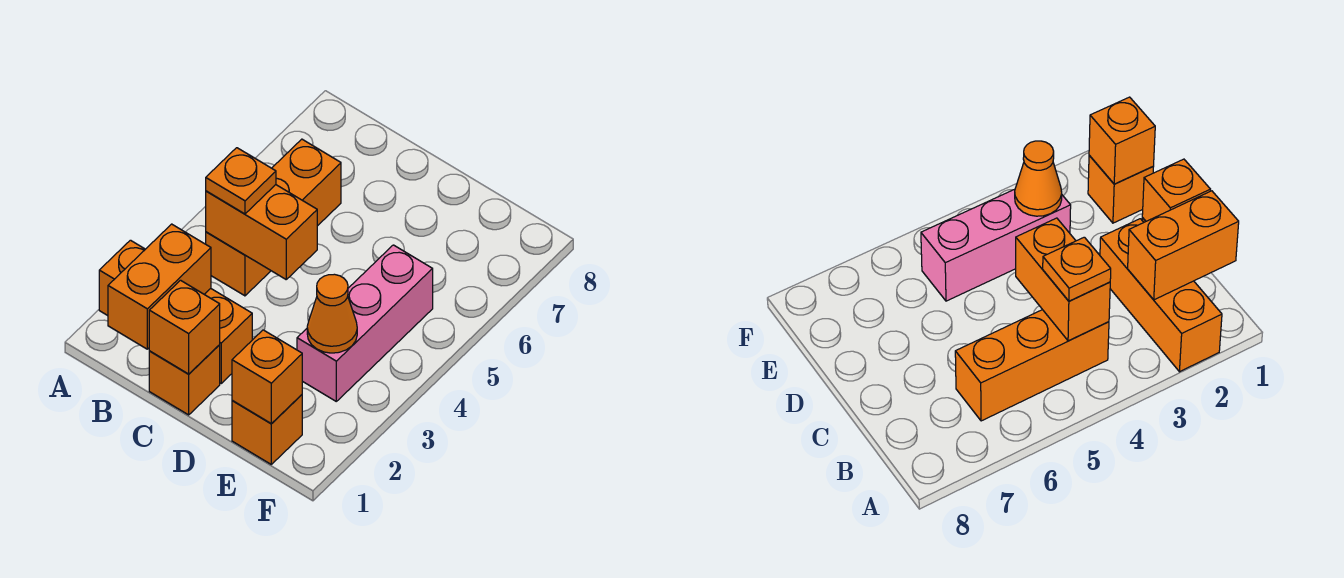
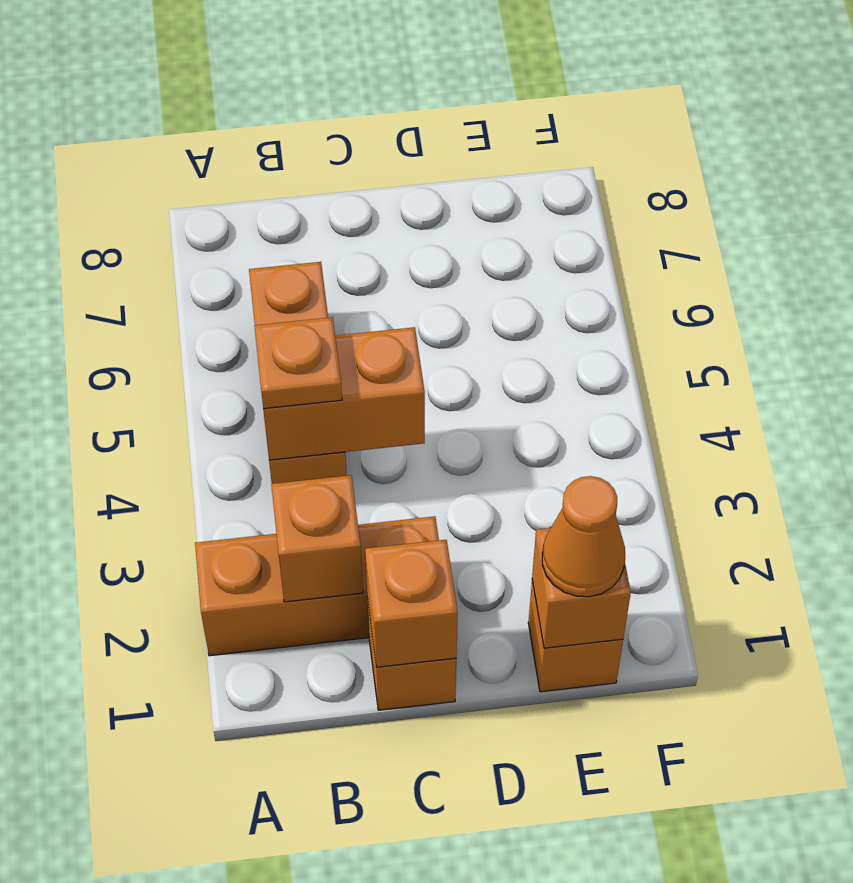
orange 1x2 brick [108,224,211,349] -> orange 1x1 brick [271,475,363,602]
pink 1x3 brick [297,245,433,401] -> none
orange 1x1 cone [307,274,357,353] -> orange 1x1 cone moved to [542,476,625,597]

